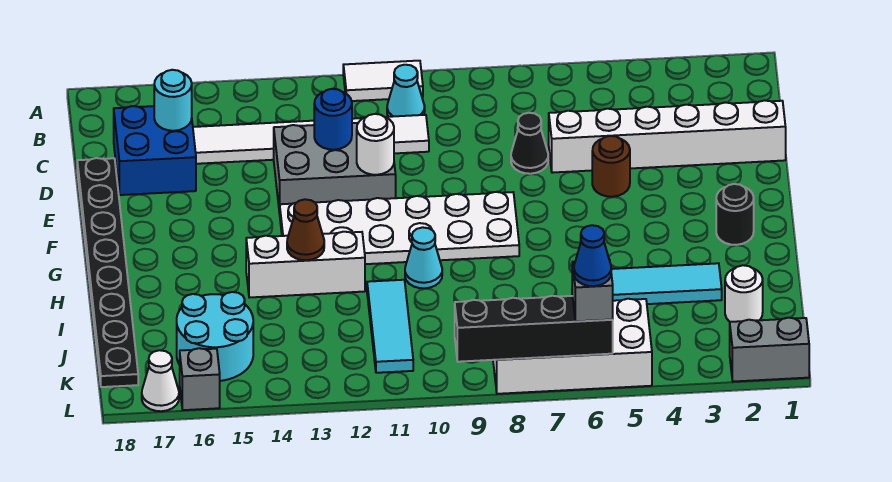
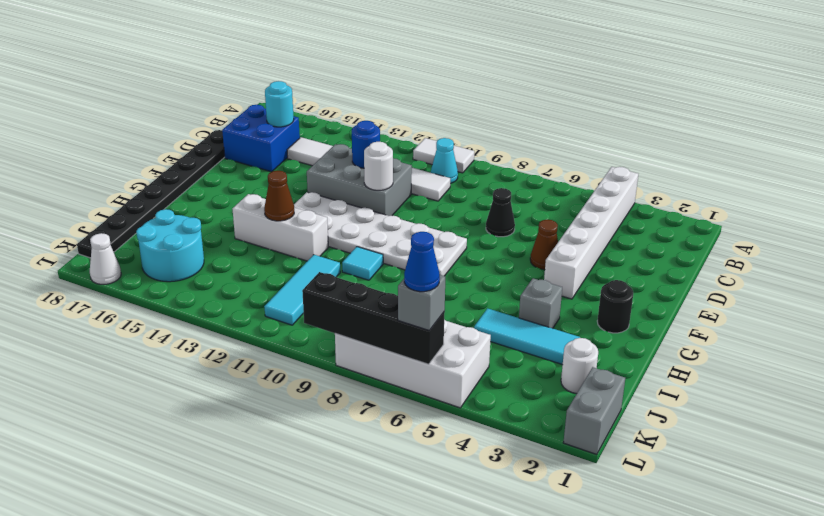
white 1x6 brick [549,100,786,173] -> white 1x6 brick turned to [544,167,638,299]
brown 1x1 round brick [592,136,630,197] -> brown 1x1 cone [530,220,558,270]
cyan 1x1 cone [405,227,442,288] -> cyan 1x1 tile [342,247,383,280]
grey 1x2 brick [730,318,809,382] -> grey 1x2 brick turned to [563,367,625,455]
grey 1x1 brick [180,348,220,410] -> grey 1x1 brick moved to [519,278,562,328]

